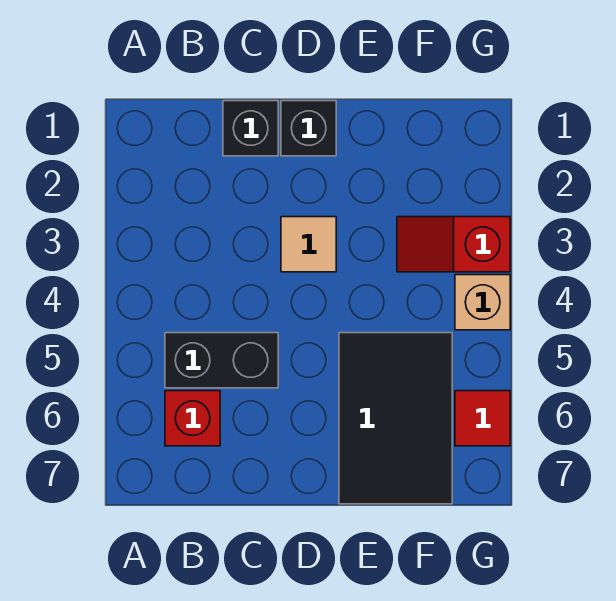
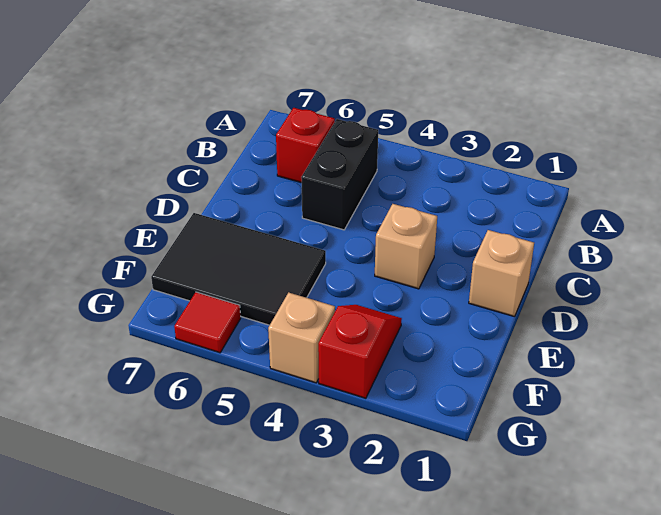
black 1x1 brick [223,101,278,156] -> none
black 1x1 brick [281,101,336,156] -> tan 1x1 brick [469,230,534,317]
tan 1x1 tile [281,217,336,272] -> tan 1x1 brick [375,204,437,289]

